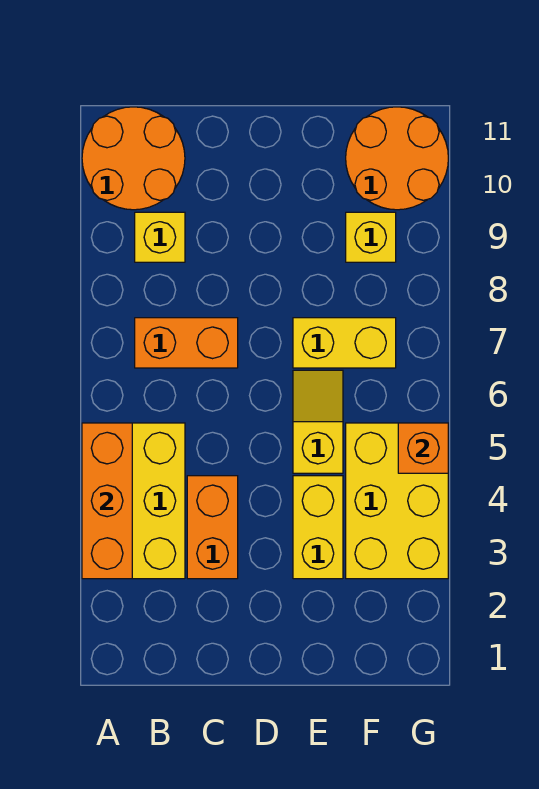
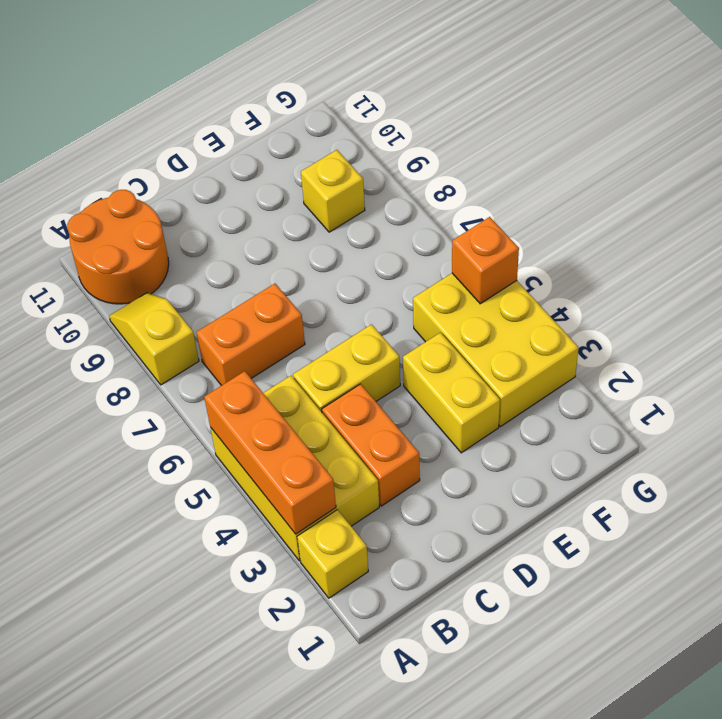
yellow 1x1 brick [135,212,185,262] -> yellow 1x1 brick moved to [297,510,368,598]
yellow 1x2 slope [293,370,343,473] -> yellow 1x2 slope moved to [109,293,199,385]
yellow 1x2 brick [293,318,396,368] -> yellow 1x2 brick moved to [293,324,400,412]
orange 2x2 round brick [346,107,448,210] -> none

